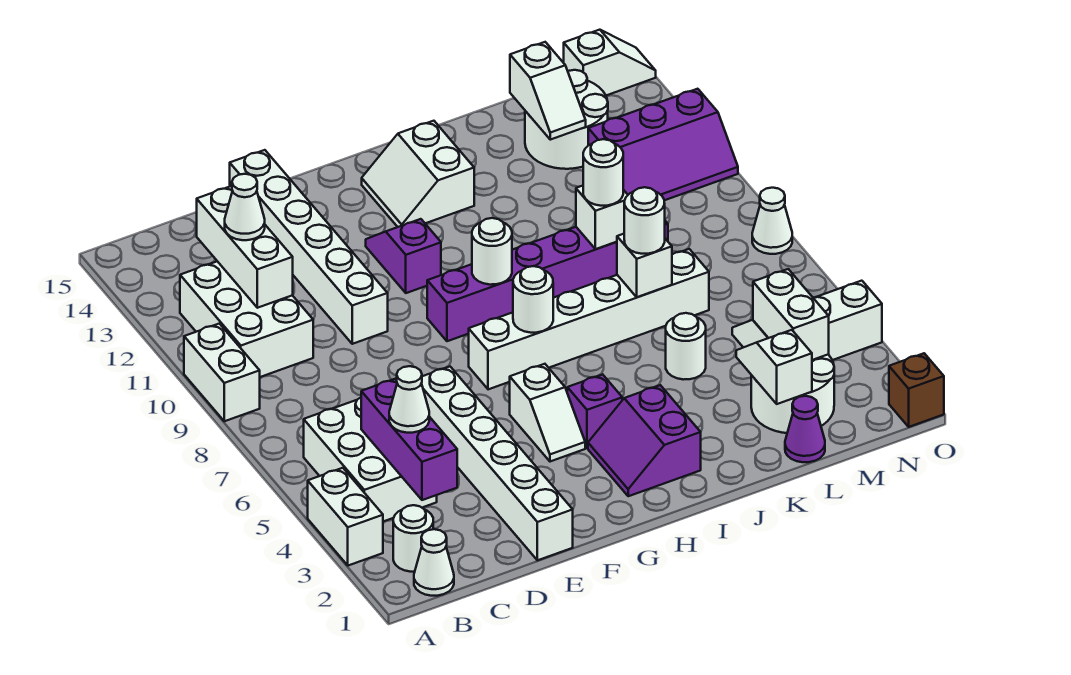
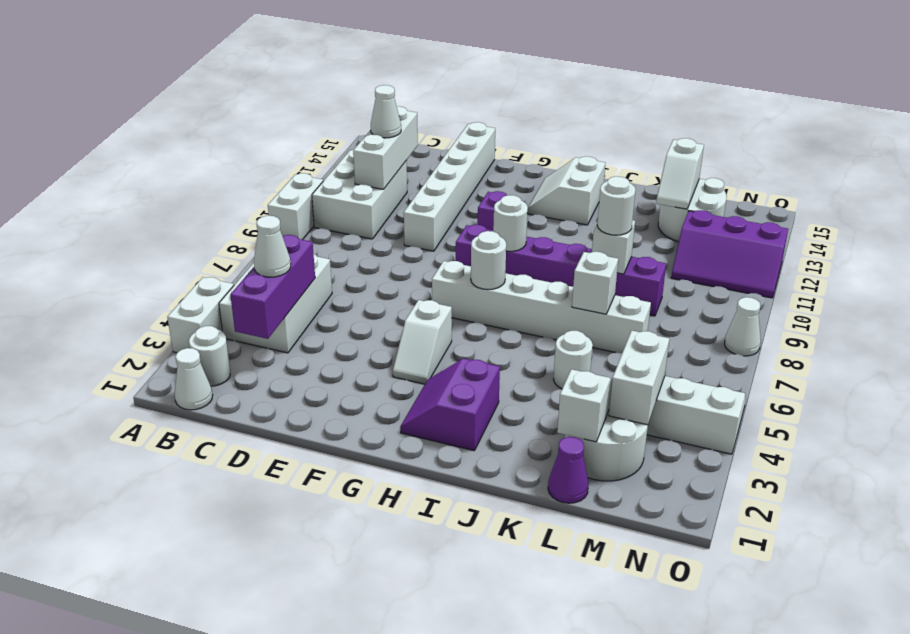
white 1x6 brick [421,367,573,560] -> none
purple 1x1 brick [567,374,622,448] -> none
white 1x1 round brick [624,187,665,254] -> none
white 1x2 slope [564,30,656,95] -> none
brown 1x1 brick [889,353,944,427] -> none

